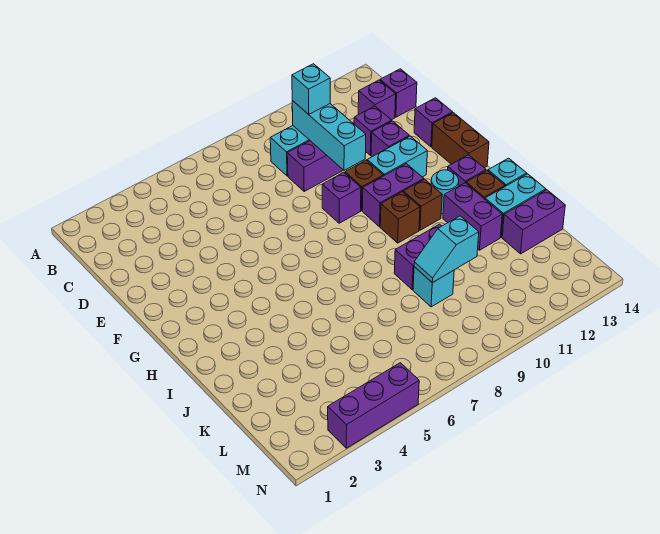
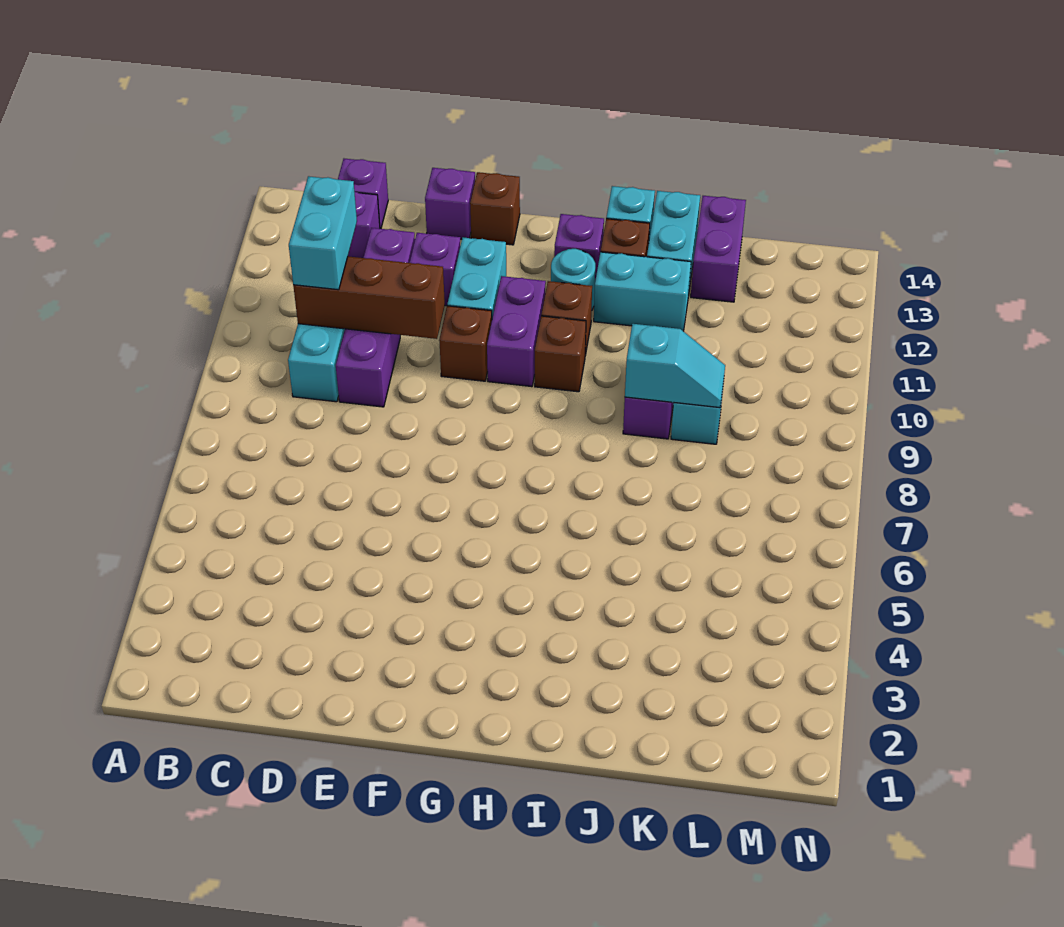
cyan 1x3 brick [292,101,366,170] -> brown 1x3 brick [293,256,445,339]
cyan 1x1 brick [292,64,330,114] -> cyan 1x2 brick [289,176,357,290]
purple 1x1 brick [322,172,361,223] -> none
brown 1x2 brick [432,113,489,168] -> brown 1x1 brick [470,172,520,245]
purple 1x2 brick [443,183,502,250] -> cyan 1x2 brick [594,252,691,331]
cyan 1x2 slope [414,216,479,283] -> cyan 1x2 slope turned to [625,324,725,408]
purple 1x3 brick [328,363,419,448] -> none

